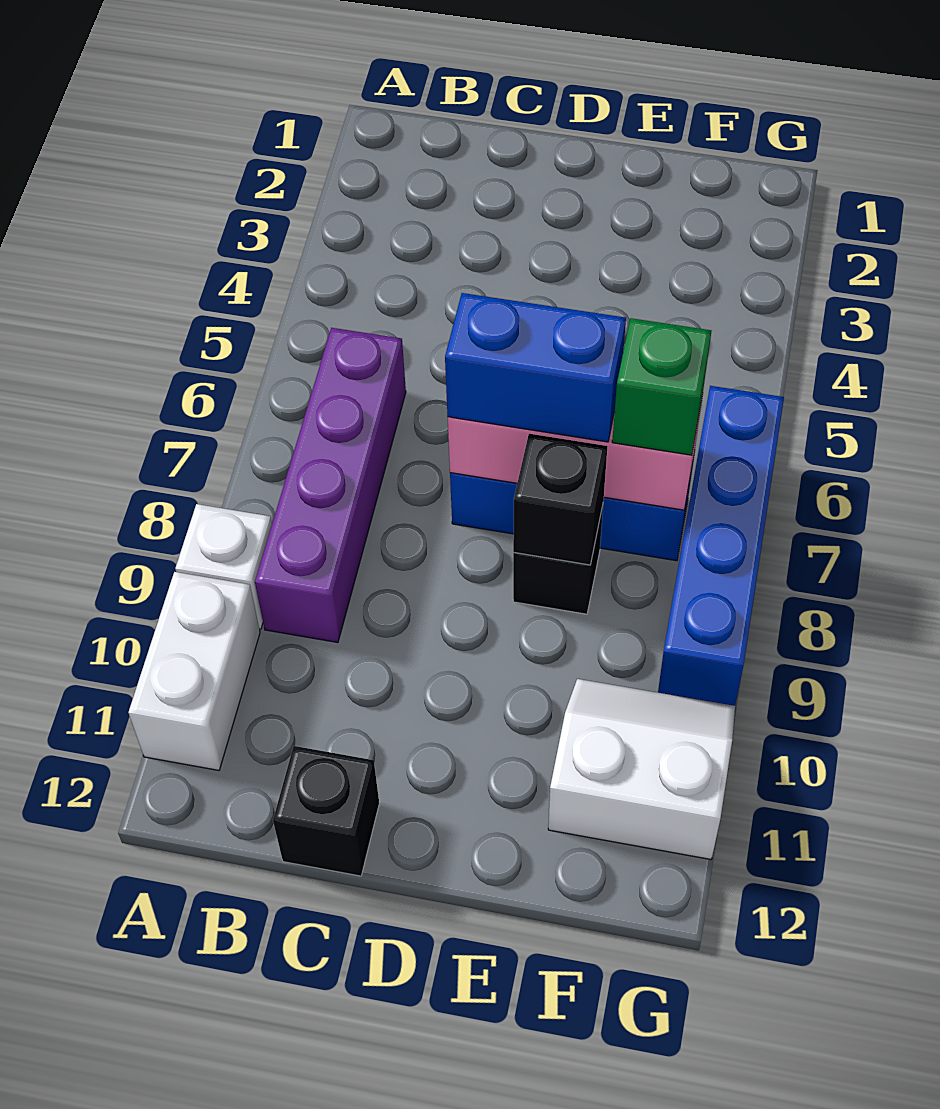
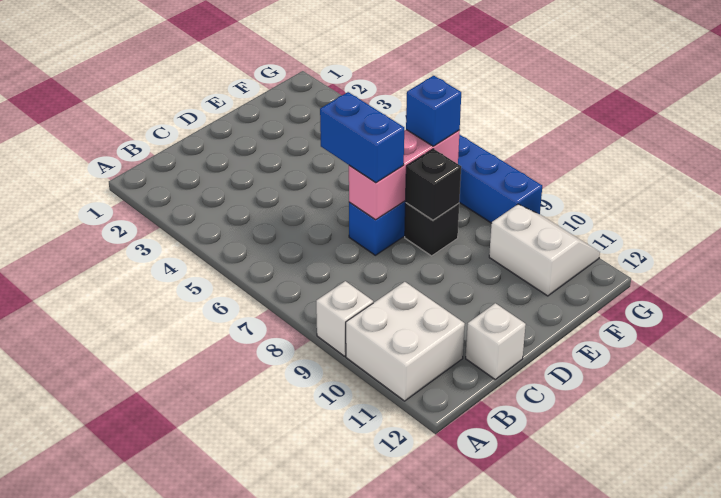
white 1x2 brick [128,572,260,770] -> white 2x2 brick [346,282,465,401]
purple 1x4 brick [255,328,406,643] -> none
black 1x1 brick [273,746,379,876] -> white 1x1 brick [466,303,526,379]
blue 1x2 brick [445,293,626,442] -> blue 1x2 brick turned to [320,92,404,183]
green 1x1 brick [612,318,711,455] -> blue 1x1 brick [406,76,461,146]
white 2x2 slope [548,679,735,859] -> white 2x2 slope turned to [489,204,600,296]

